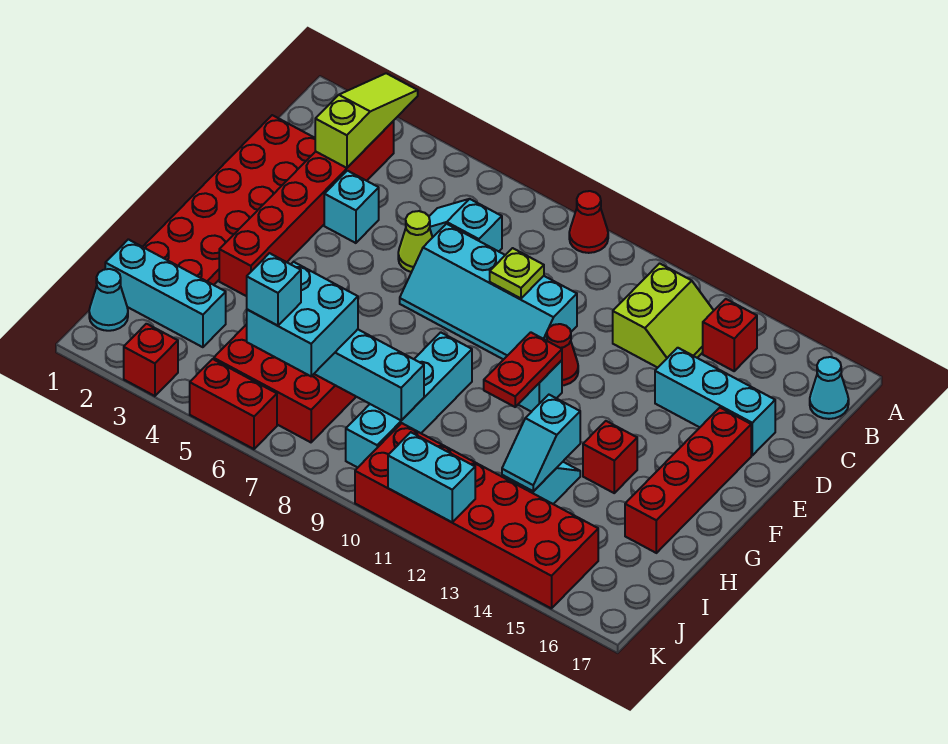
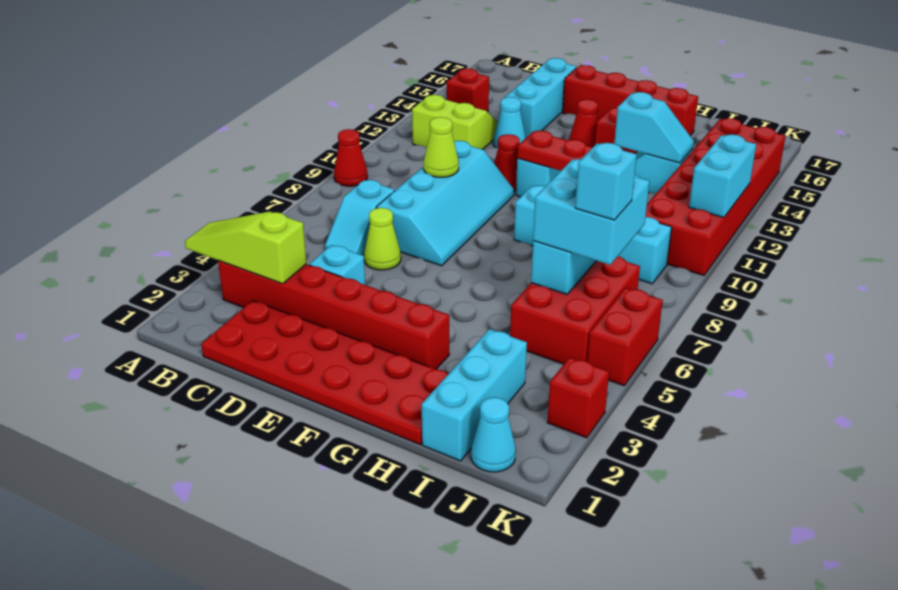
cyan 1x1 cone [810,357,849,419] -> cyan 1x1 cone moved to [494,97,525,148]
lime 1x1 plate [490,248,544,298] -> lime 1x1 cone [424,117,459,177]
none -> red 1x1 cone [569,99,598,147]

